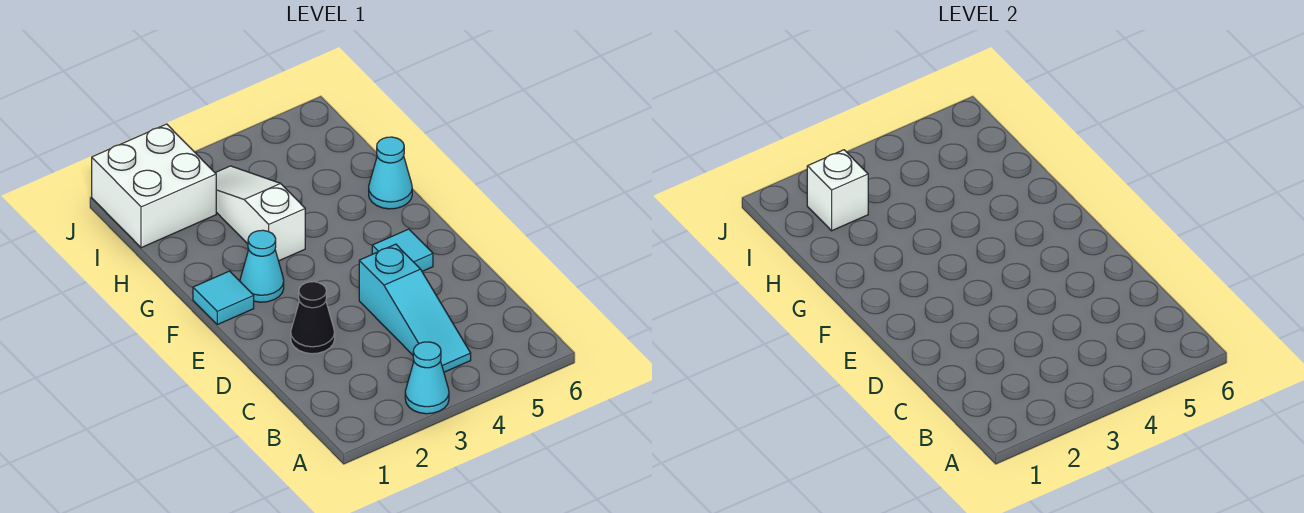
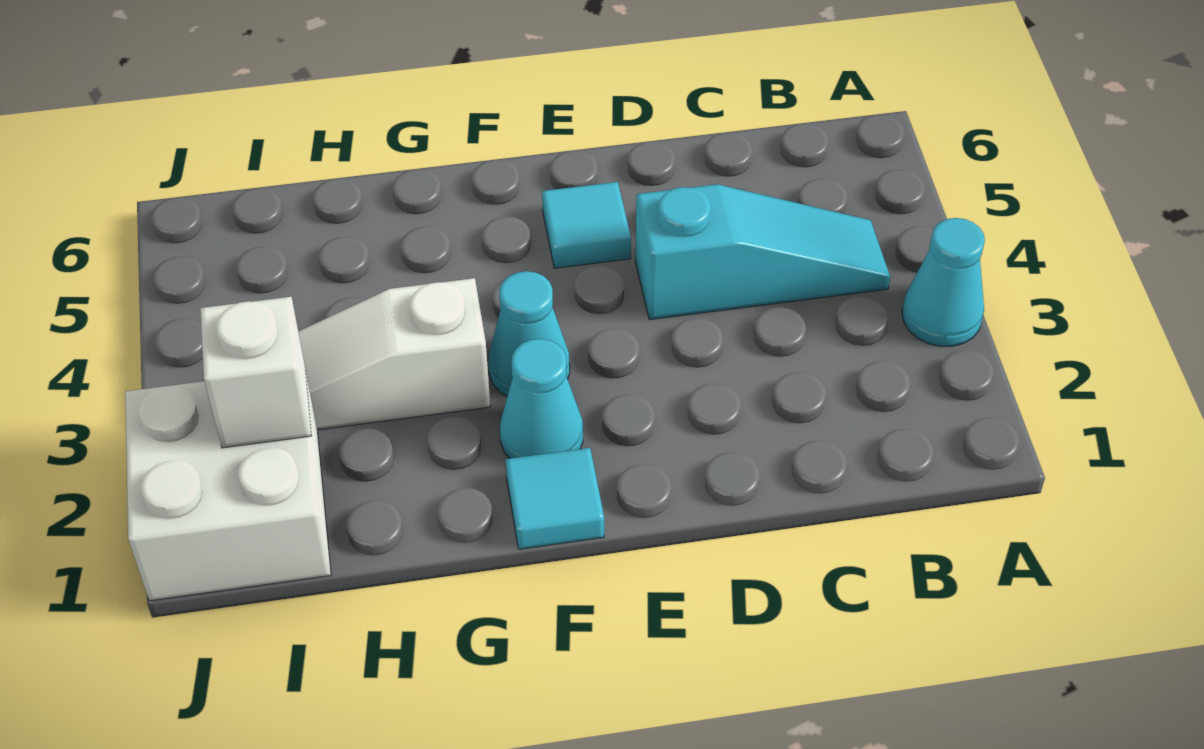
black 1x1 cone [291,282,335,354] -> none
cyan 1x1 cone [369,137,412,209] -> cyan 1x1 cone moved to [489,271,570,396]

